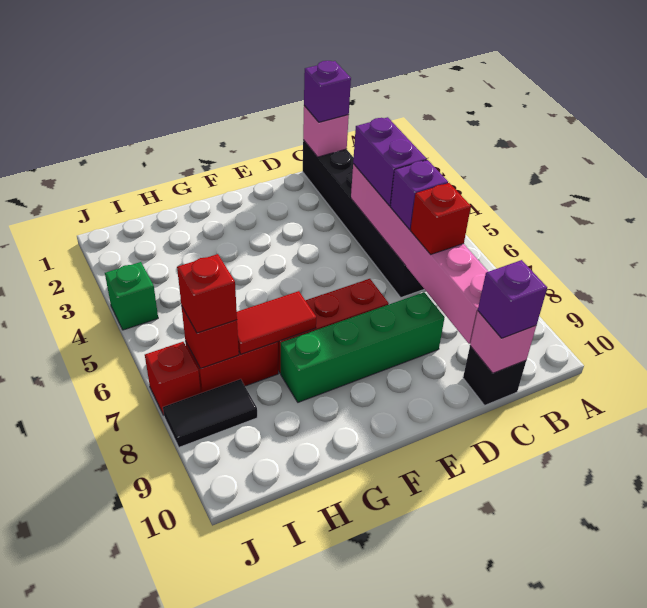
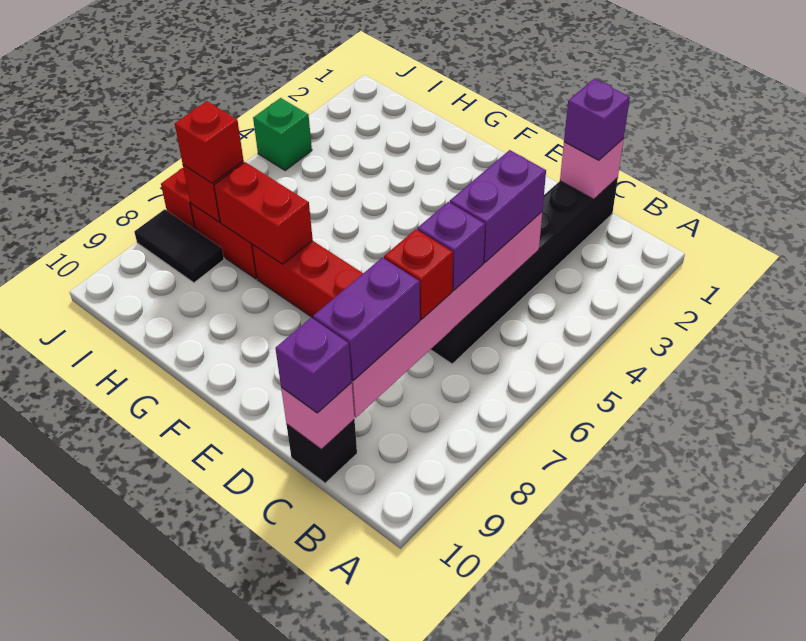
none -> purple 1x2 brick [313,258,420,381]
green 1x4 brick [281,292,445,402] -> none
red 1x2 tile [237,291,316,354] -> red 1x2 brick [214,162,313,264]

